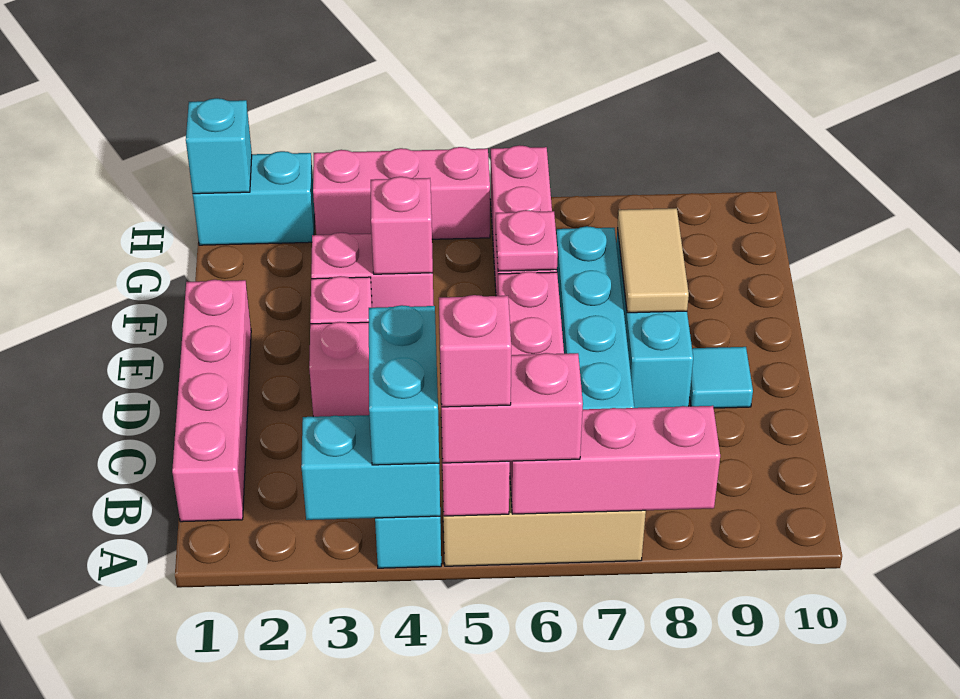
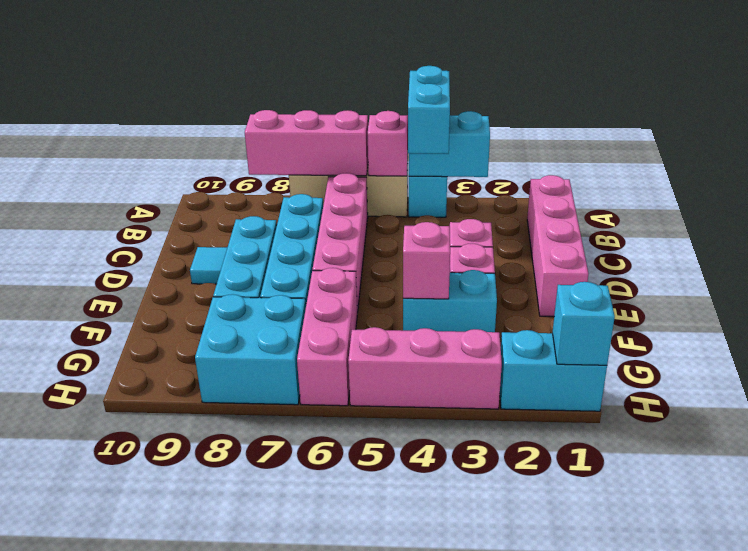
pink 1x2 brick [440,353,583,463] -> none
pink 1x1 brick [439,295,511,407] -> none
tan 1x2 tile [618,208,689,313] -> none
pink 1x2 brick [311,233,434,308] -> cyan 1x2 brick [403,270,497,332]
pink 1x1 plate [496,210,558,271] -> none
none -> cyan 2x2 brick [195,294,306,405]

